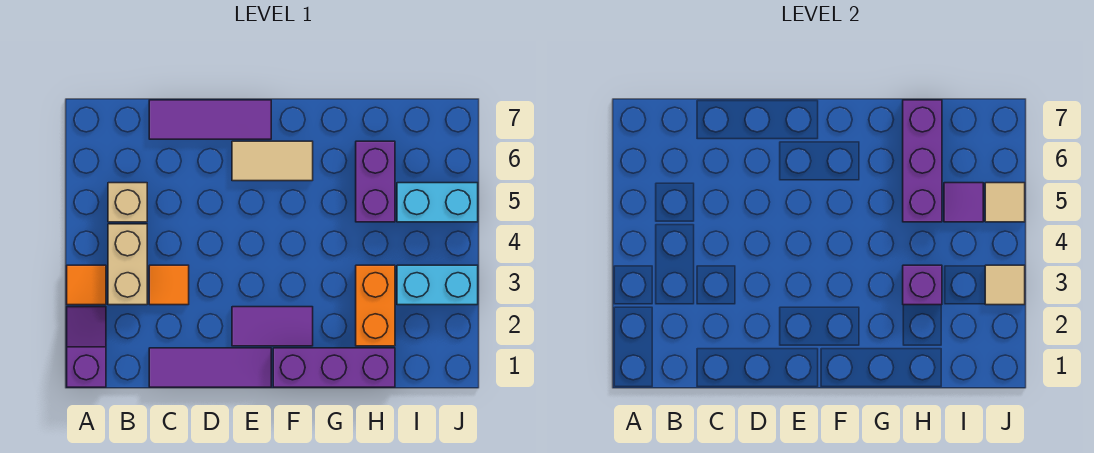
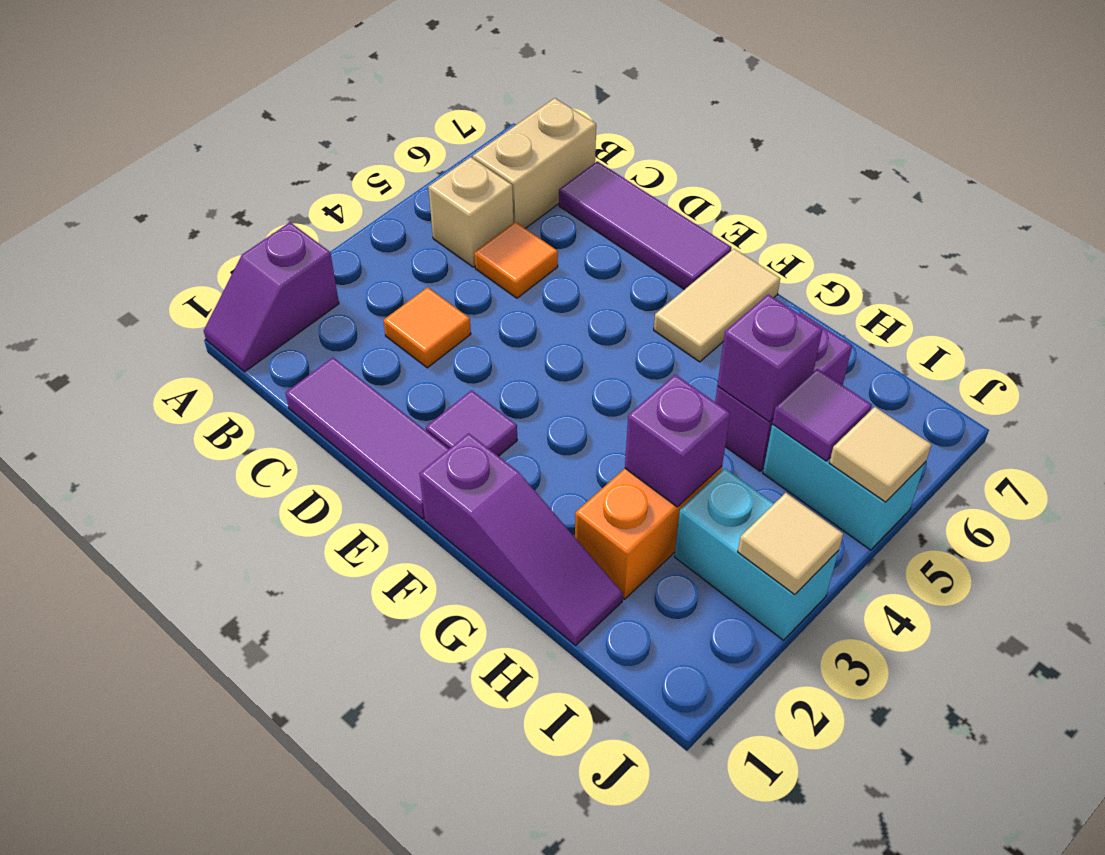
purple 1x2 slope [67,307,106,387] -> purple 1x2 slope turned to [204,222,339,372]
orange 1x1 tile [67,265,106,305] -> orange 1x1 tile moved to [474,222,558,298]
tan 1x2 brick [108,224,147,305] -> tan 1x2 brick moved to [473,98,596,228]
purple 1x2 tile [232,307,313,346] -> purple 1x1 tile [426,390,517,456]
tan 1x2 tile [232,141,313,181] -> tan 1x2 tile turned to [654,249,780,362]
purple 1x3 brick [273,348,395,387] -> purple 1x3 slope [420,433,623,645]
purple 1x3 brick [903,100,942,222] -> purple 1x1 brick [717,295,822,422]

